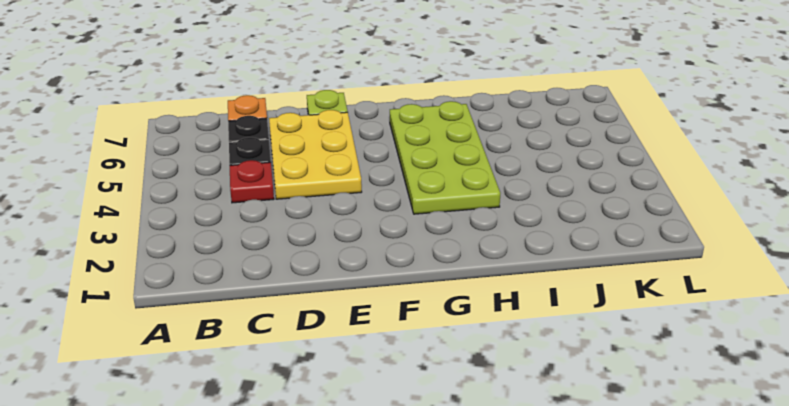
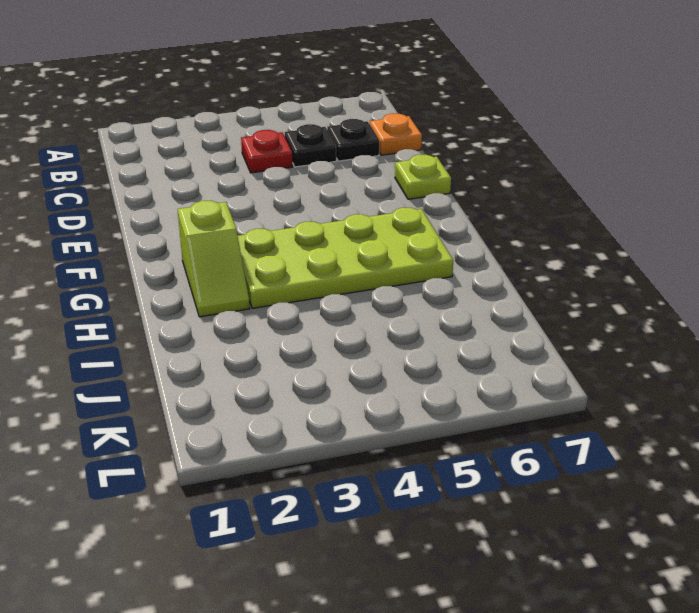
yellow 2x3 plate [269,110,362,199] -> none
none -> lime 1x2 slope [178,201,250,317]

